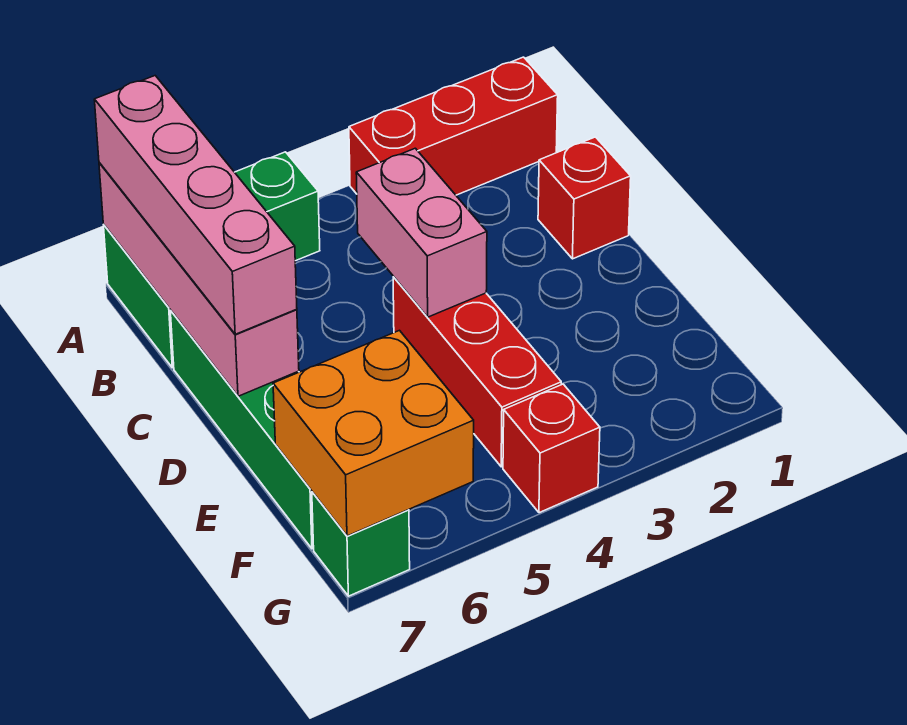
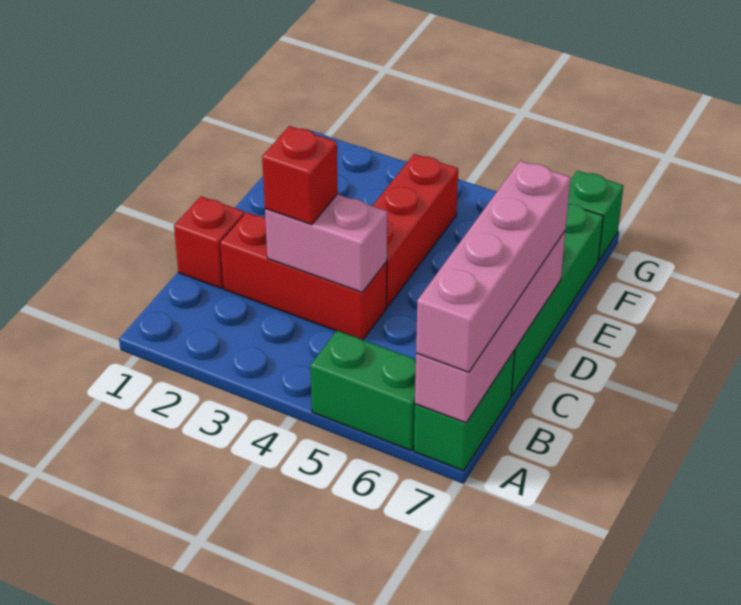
red 1x3 brick [349,57,558,195] -> red 1x3 brick moved to [220,212,387,340]
pink 1x2 brick [356,148,487,317] -> pink 1x2 brick turned to [265,194,387,292]
orange 2x2 brick [273,330,474,536] -> none
red 1x1 brick [503,384,600,513] -> red 1x1 brick moved to [262,126,338,225]

